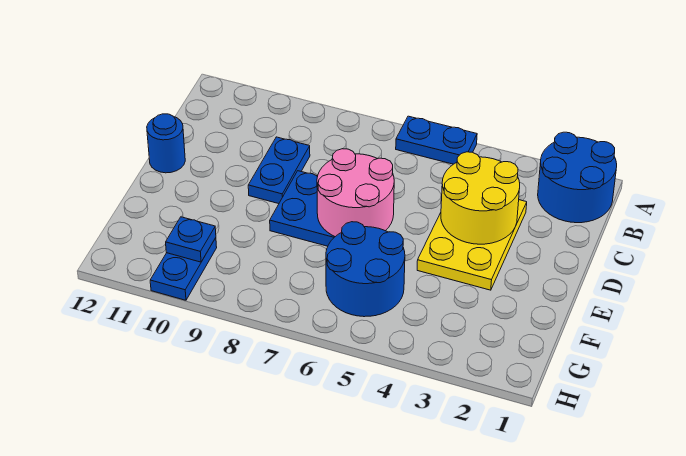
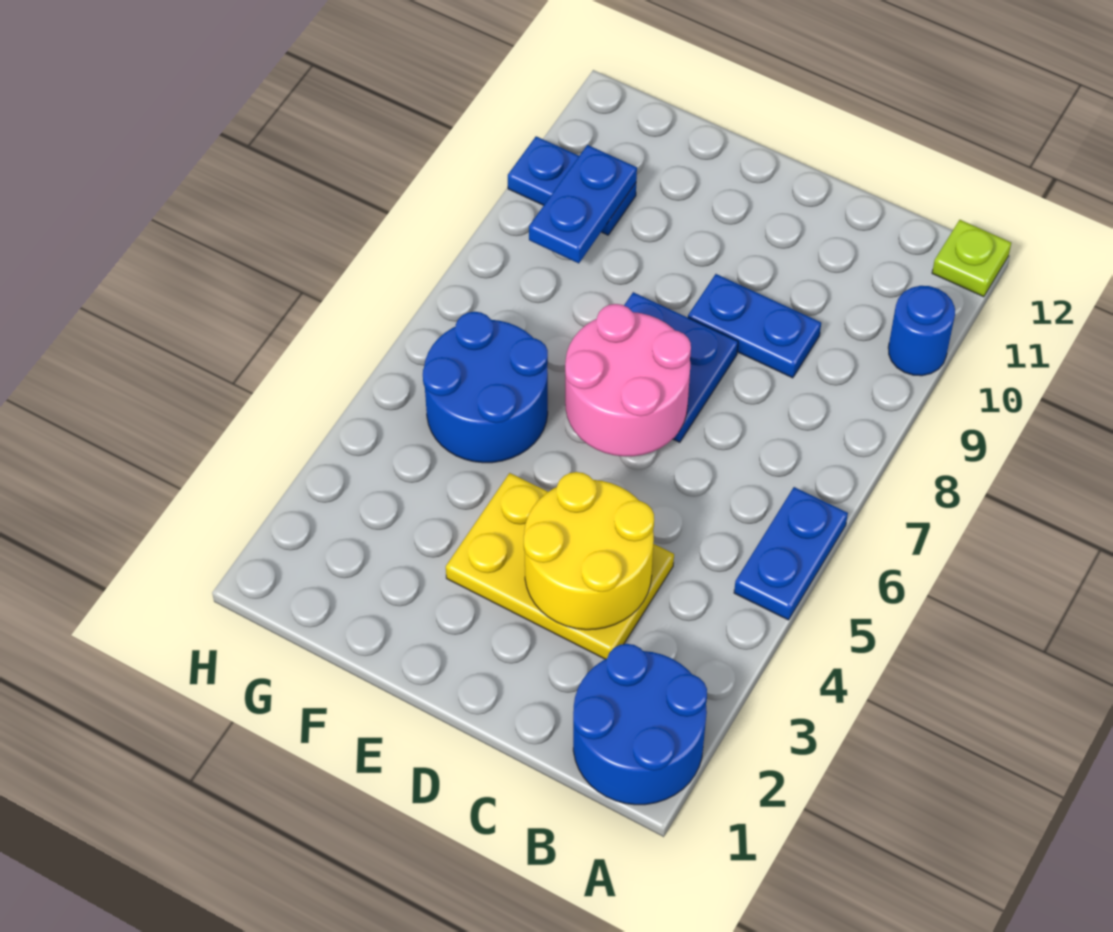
none -> lime 1x1 plate [932,220,1011,297]
blue 1x1 round brick [147,114,185,173] -> blue 1x1 round brick moved to [888,286,955,376]
blue 1x1 plate [166,217,216,262] -> blue 1x2 plate [529,145,637,263]

